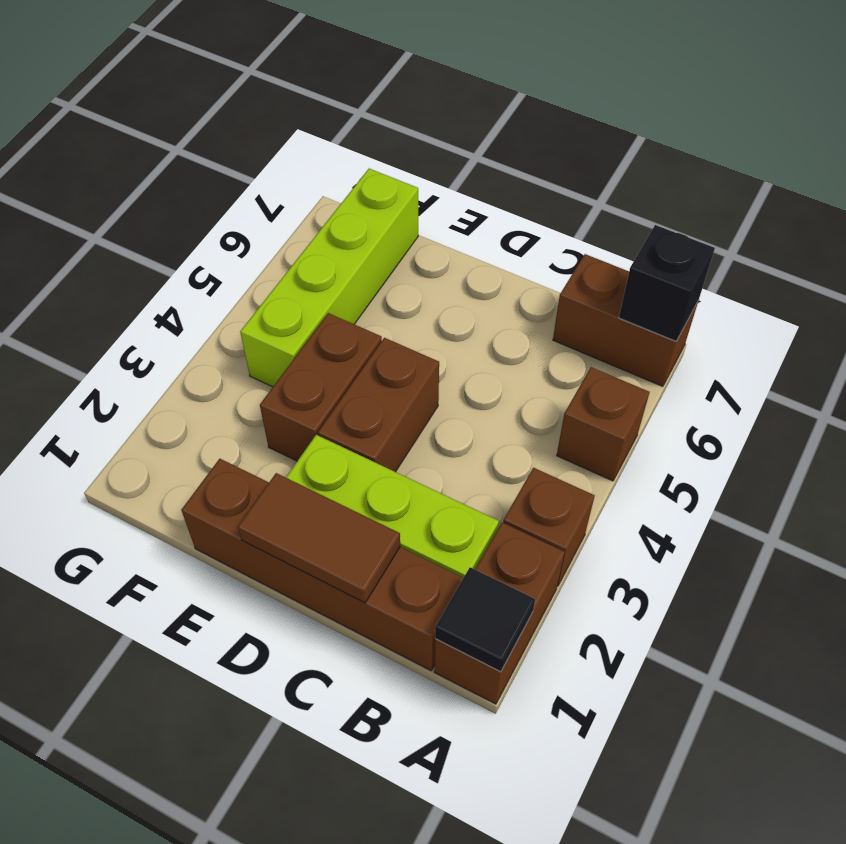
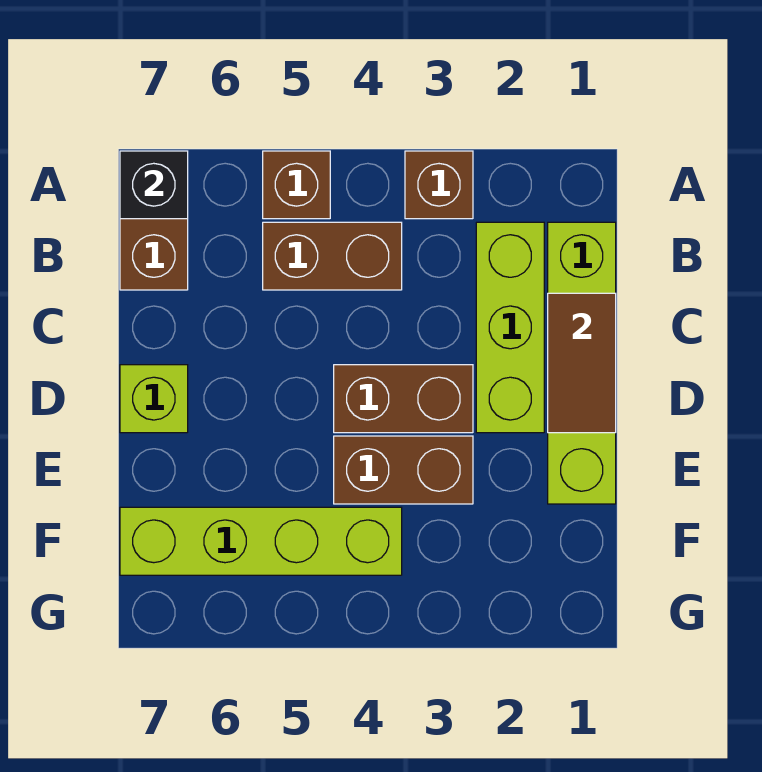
brown 1x2 brick [434,522,565,704] -> brown 1x2 brick moved to [263,222,402,290]
black 1x1 tile [435,567,535,672] -> none
brown 1x4 brick [181,459,463,670] -> lime 1x4 brick [548,222,616,504]
none -> lime 1x1 brick [120,365,188,433]

